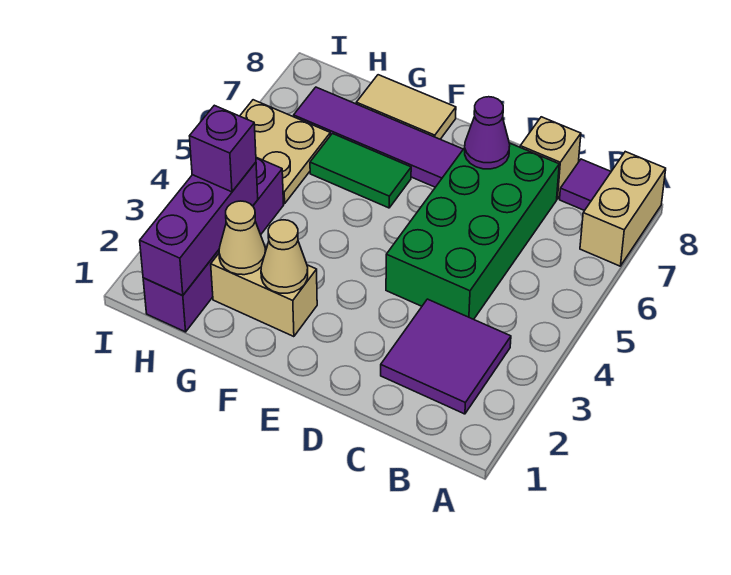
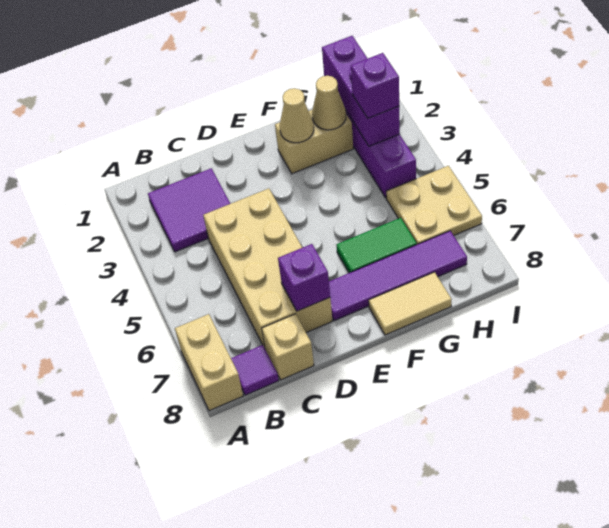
green 2x4 brick [386,143,559,319] -> tan 2x4 brick [203,189,332,348]
purple 1x1 cone [465,97,510,169] -> purple 1x1 brick [278,244,330,311]

